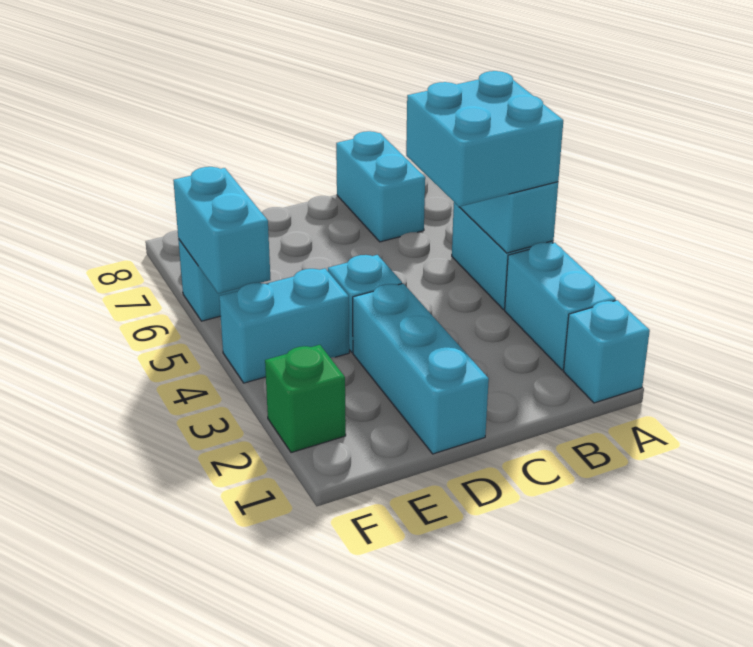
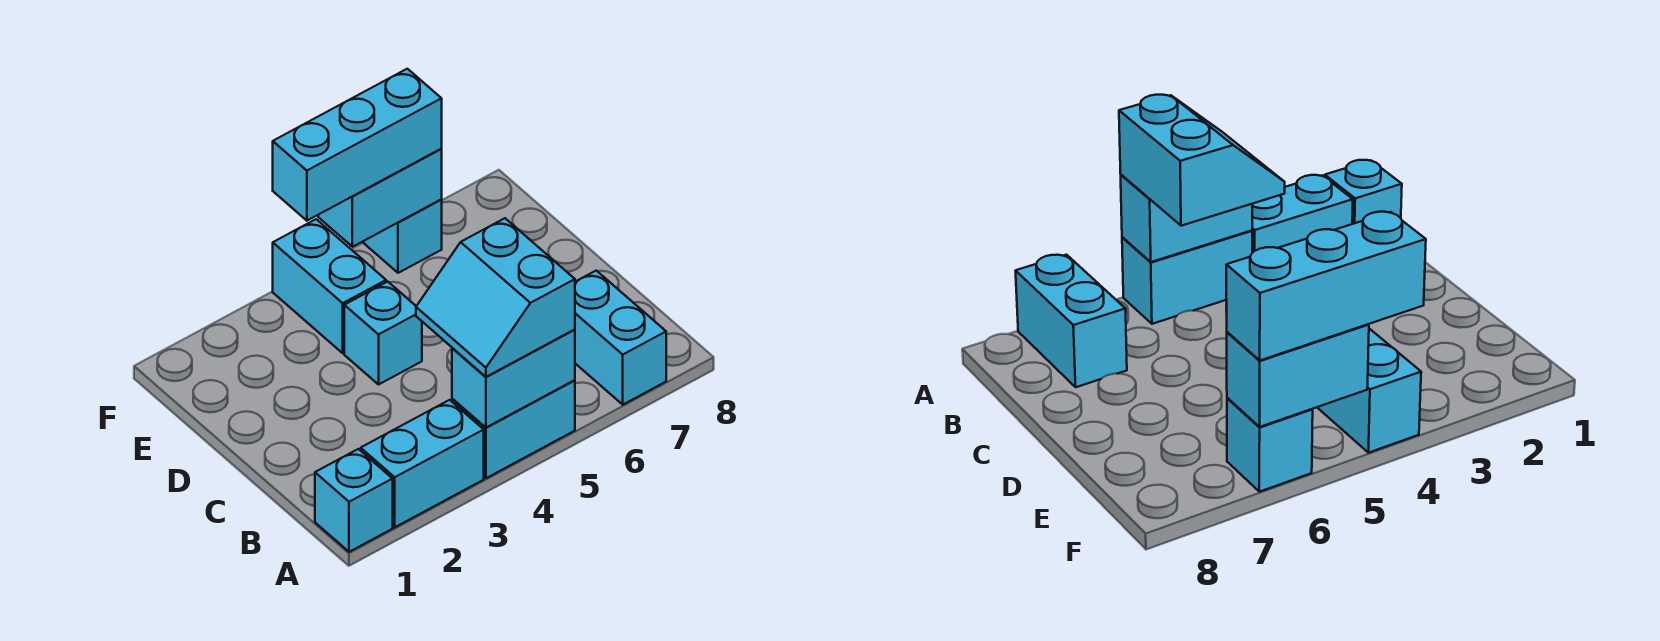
cyan 2x2 brick [406,71,563,207] -> cyan 2x2 slope [416,218,575,377]
cyan 1x2 brick [336,131,425,242] -> cyan 1x2 brick turned to [575,271,666,405]
cyan 1x3 brick [353,284,489,454] -> cyan 1x3 brick moved to [273,69,442,221]
green 1x1 brick [265,345,346,453] -> none

